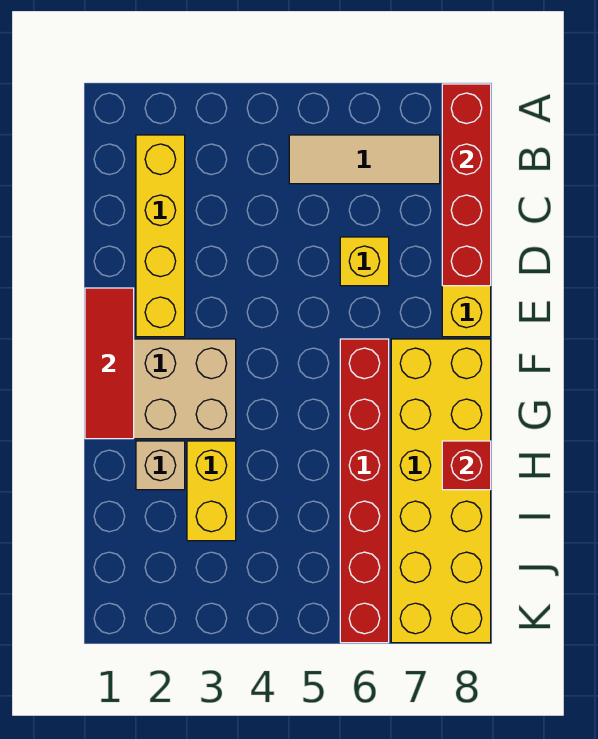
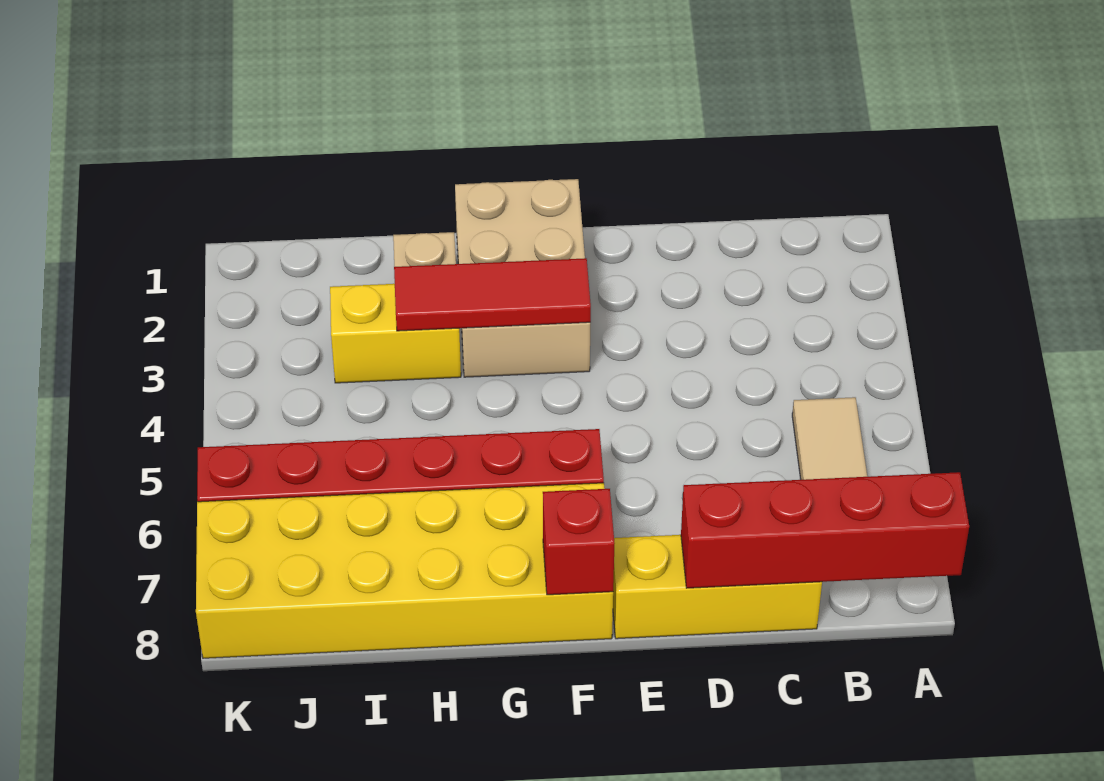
yellow 1x4 brick [136,135,185,337] -> none
yellow 1x1 brick [340,237,389,286] -> none
red 1x3 tile [85,288,134,439] -> red 1x3 tile moved to [394,258,591,331]
red 1x1 brick [442,441,491,490] -> red 1x1 brick moved to [543,489,615,595]

